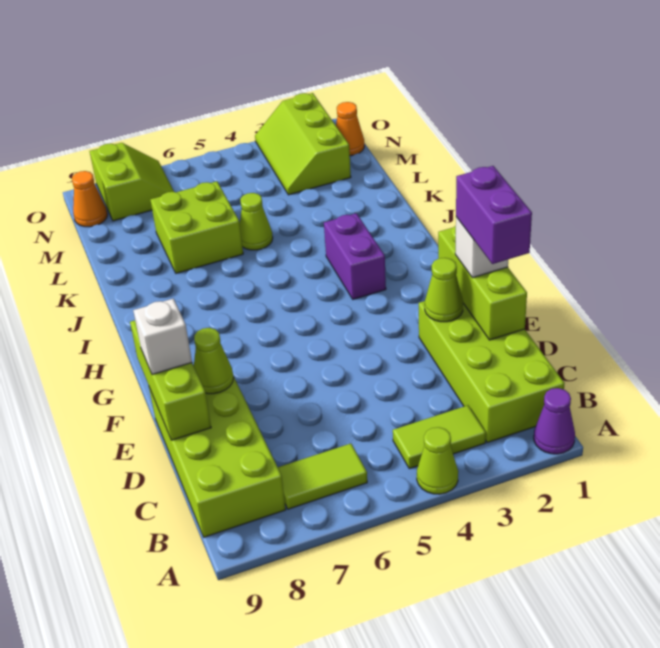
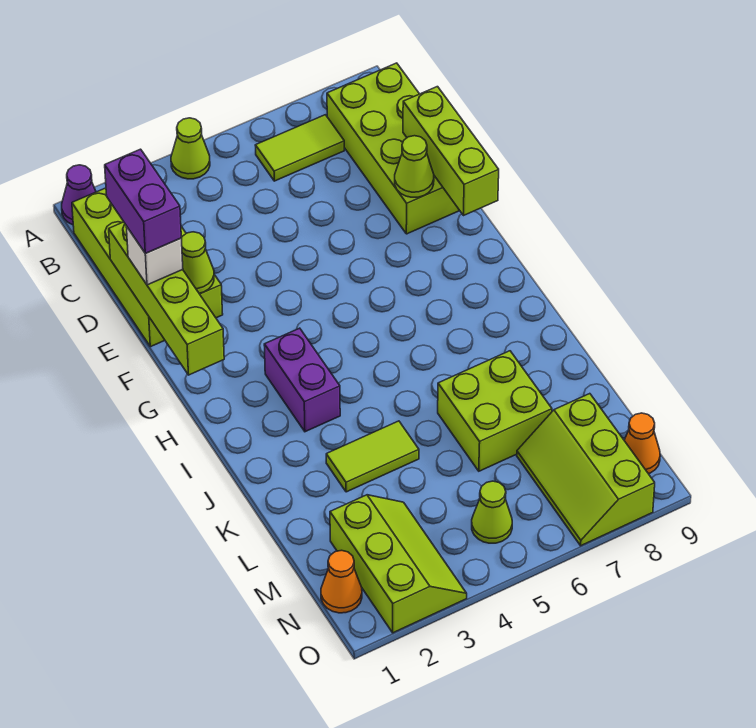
lime 1x2 tile [393,405,486,469] -> lime 1x2 tile moved to [326,421,419,492]
lime 1x3 brick [438,226,527,340] -> lime 1x4 brick [109,222,224,375]
white 1x1 brick [133,299,192,375] -> none
lime 1x1 cone [240,193,273,250] -> lime 1x1 cone moved to [472,481,512,543]
lime 2x2 slope [90,143,174,221] -> lime 2x3 slope [517,394,655,546]

